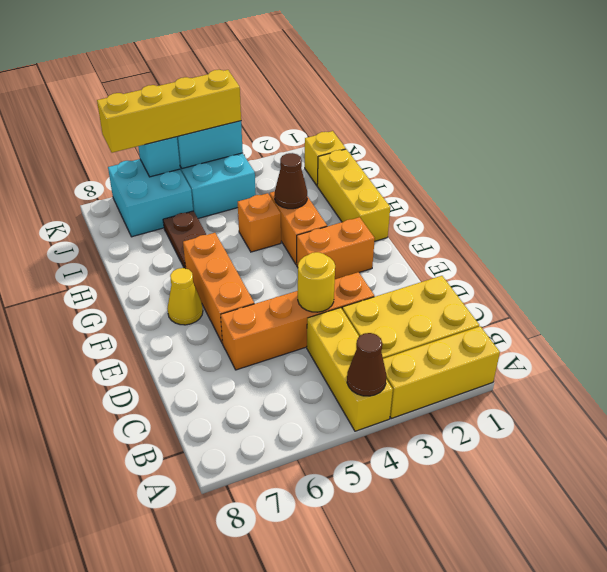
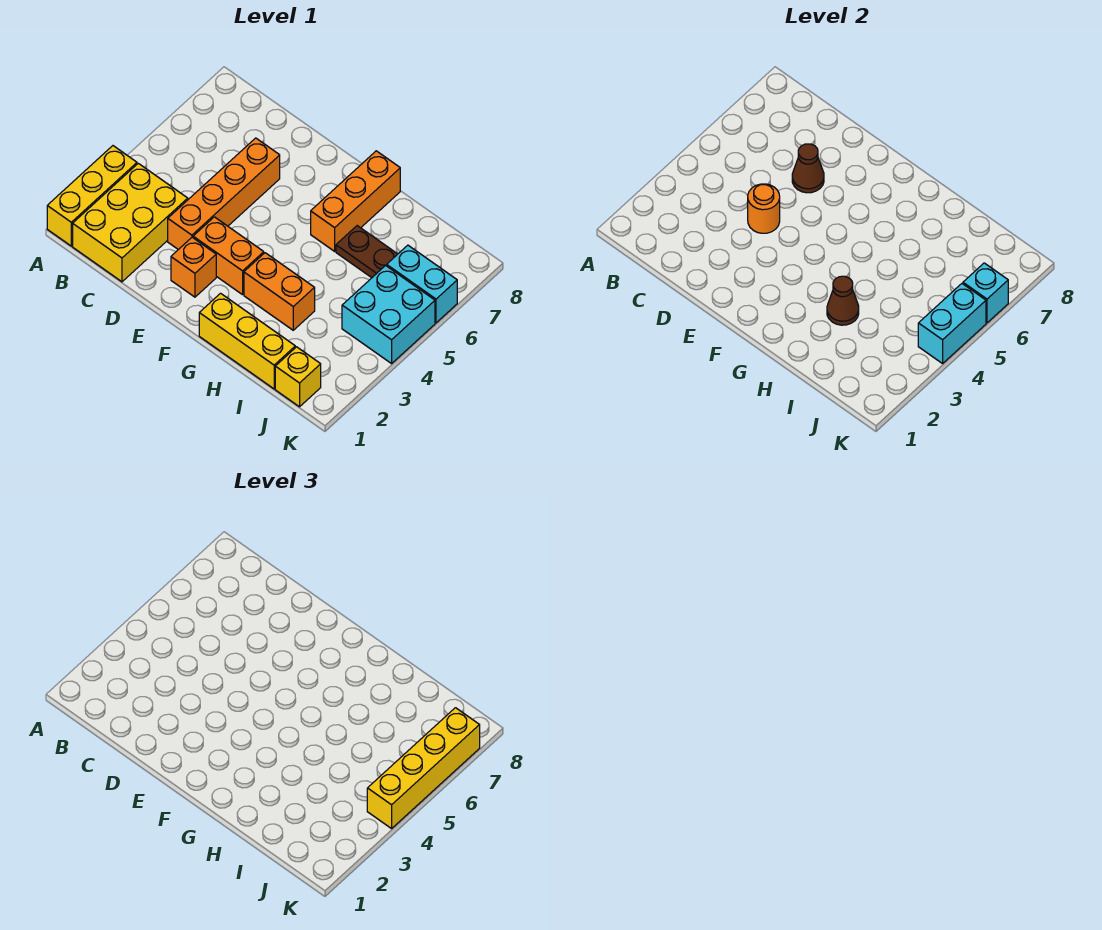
yellow 1x3 brick [307,308,393,431] -> none
brown 1x1 cone [347,333,386,396] -> brown 1x1 cone moved to [792,144,824,193]
yellow 1x1 round brick [298,252,335,312] -> orange 1x1 round brick [748,184,780,233]
orange 1x3 brick [183,233,254,344] -> orange 1x3 brick turned to [311,151,400,251]
orange 1x2 brick [297,217,375,279] -> orange 1x2 brick turned to [193,217,264,295]
yellow 1x1 cone [167,268,203,325] -> none
orange 1x1 brick [238,193,281,252] -> orange 1x1 brick moved to [171,237,216,297]
cyan 2x2 brick [108,159,193,237] -> cyan 1x2 brick [387,245,457,323]

